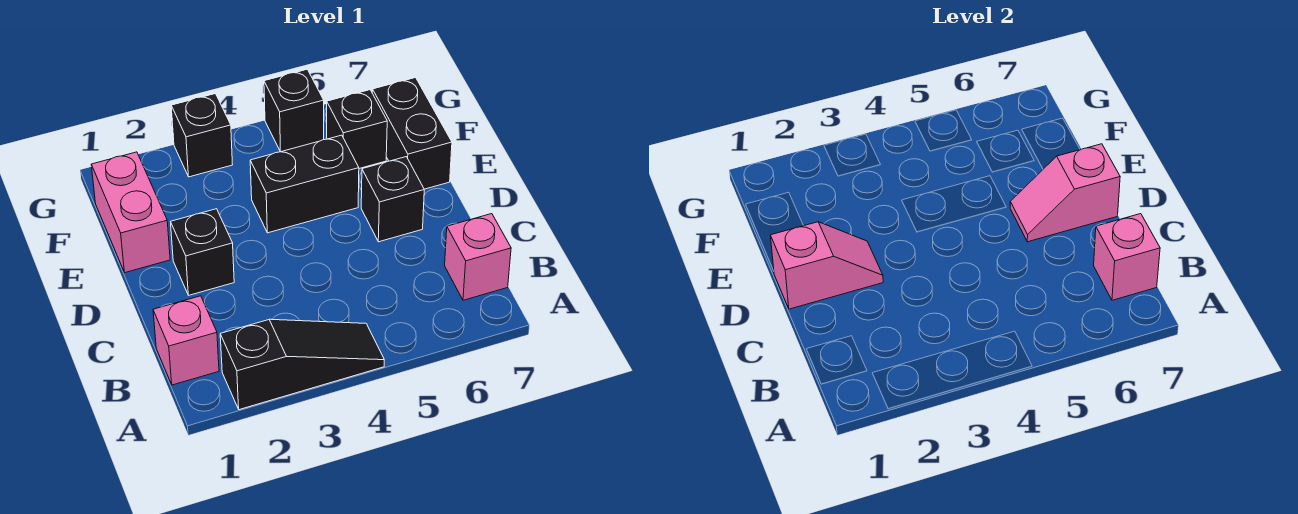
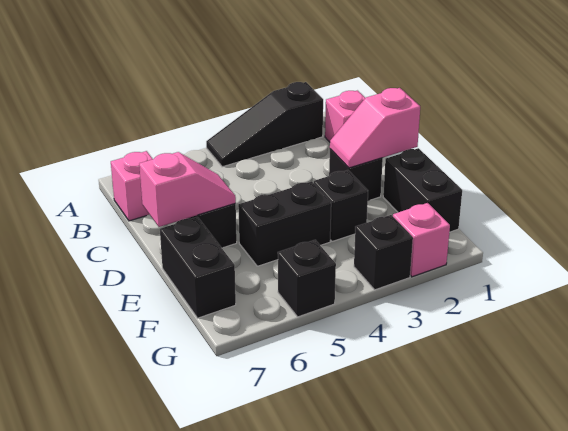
pink 1x1 brick [1094,214,1160,300] -> pink 1x1 brick moved to [393,203,450,277]
pink 1x2 brick [91,152,170,273] -> black 1x2 brick [383,148,462,232]
black 1x1 brick [327,90,387,169] -> black 1x1 brick moved to [314,170,368,241]

